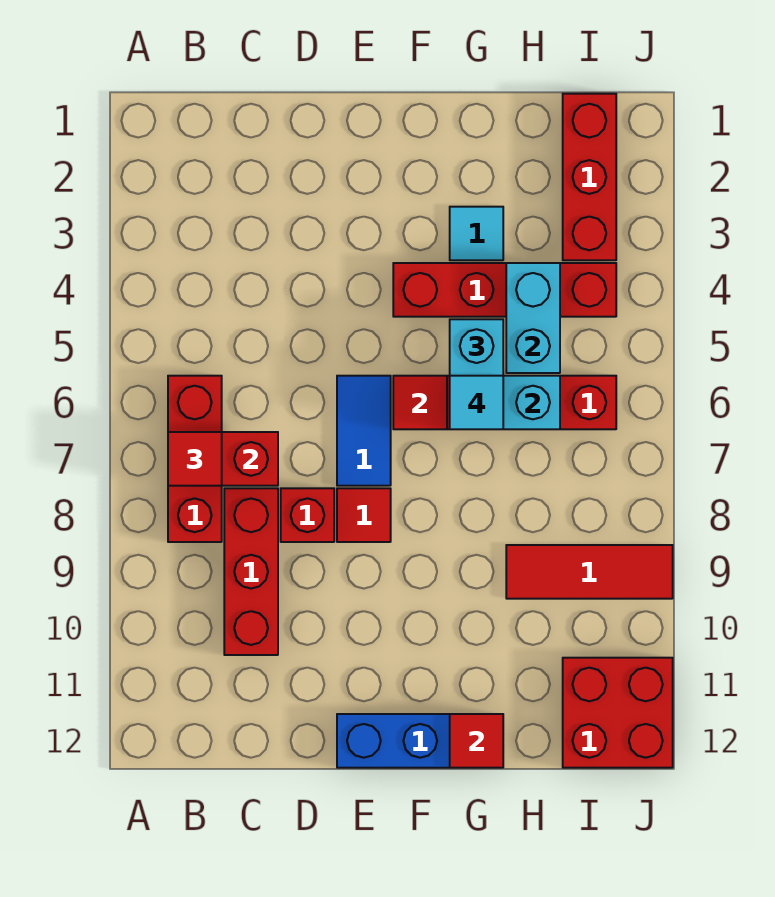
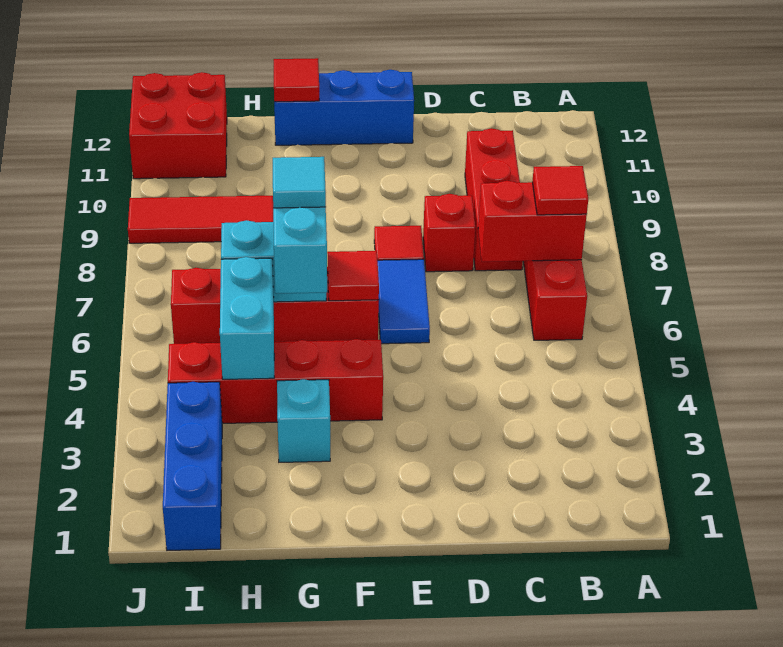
cyan 1x1 tile [450,207,503,260] -> cyan 1x1 brick [277,379,330,462]
red 1x3 brick [563,94,616,260] -> blue 1x3 brick [163,382,222,550]

